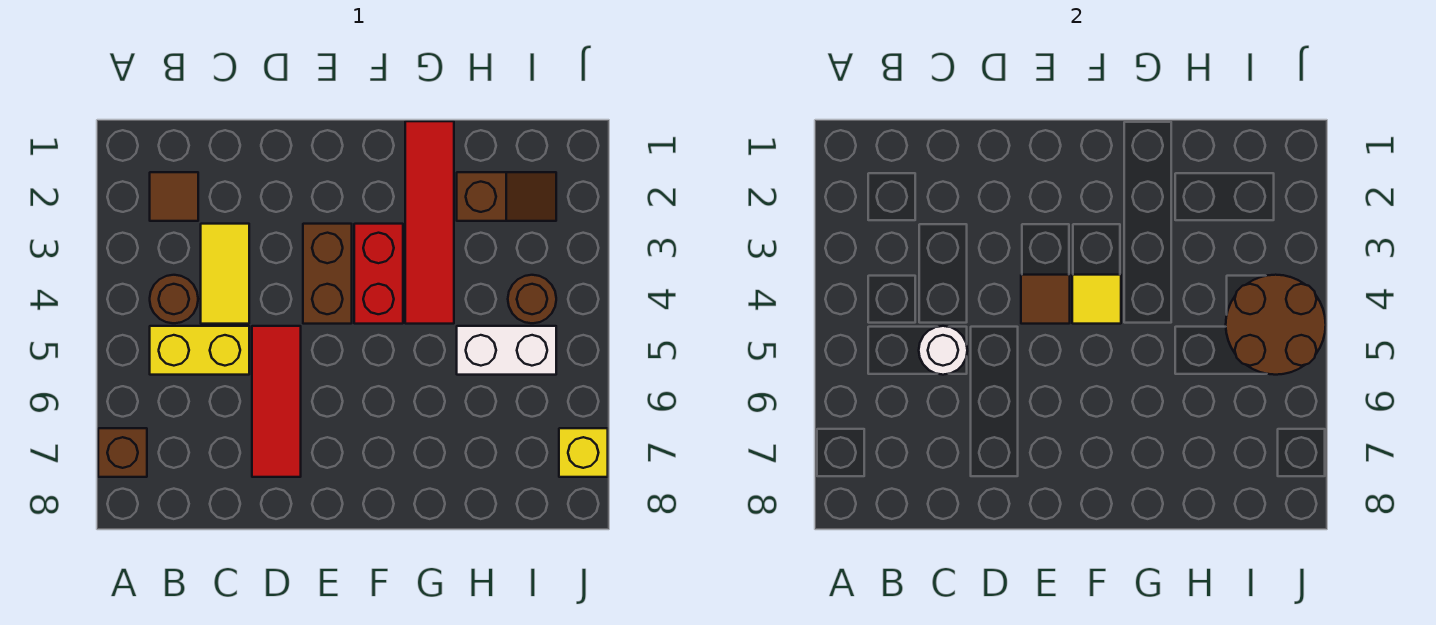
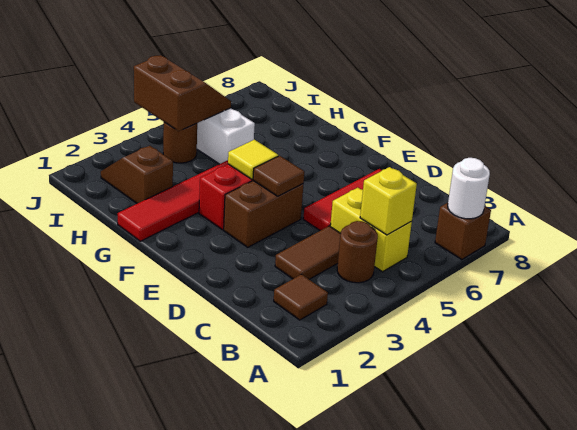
yellow 1x2 tile [201,224,249,324] -> brown 1x2 tile [275,226,341,280]
white 1x1 round brick [919,326,967,375] -> white 1x1 round brick moved to [448,158,490,219]
brown 2x2 round brick [1226,275,1326,375] -> brown 2x2 slope [134,55,231,131]
yellow 1x1 brick [559,428,608,477] -> yellow 1x1 brick moved to [360,167,417,235]

